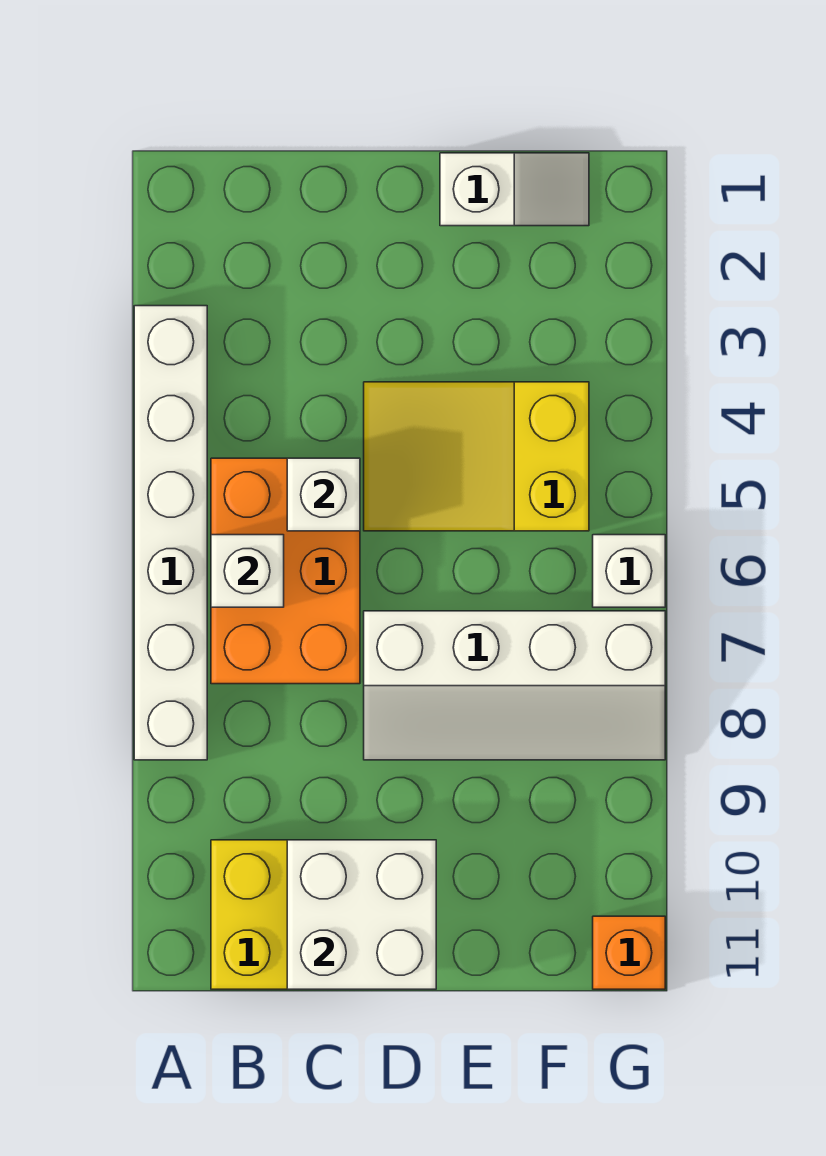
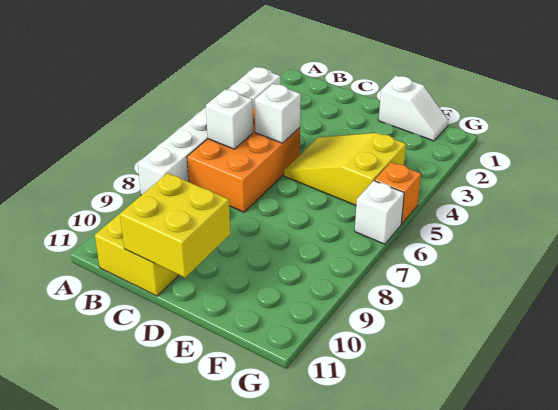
white 2x2 brick [287,840,436,989] -> yellow 2x2 brick [120,173,230,278]
white 2x4 slope [364,611,665,760] -> none
orange 1x1 brick [593,916,665,989] -> orange 1x1 brick moved to [375,162,421,224]

